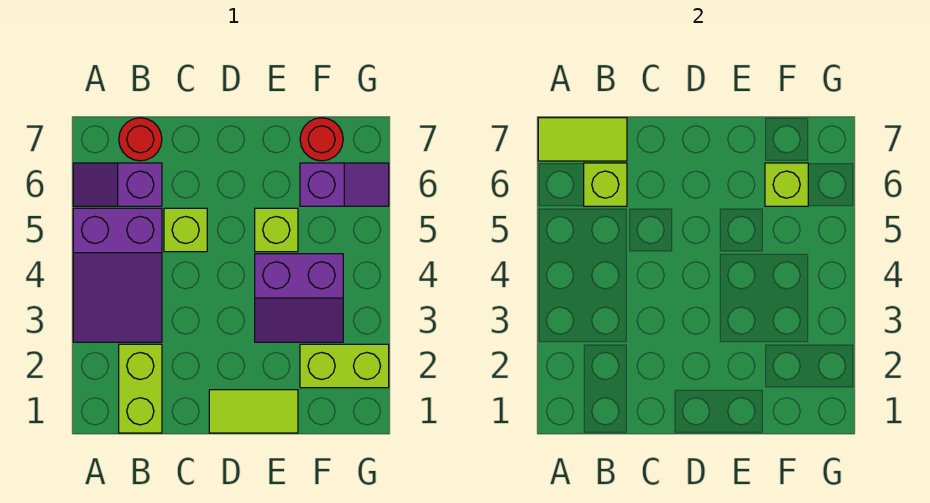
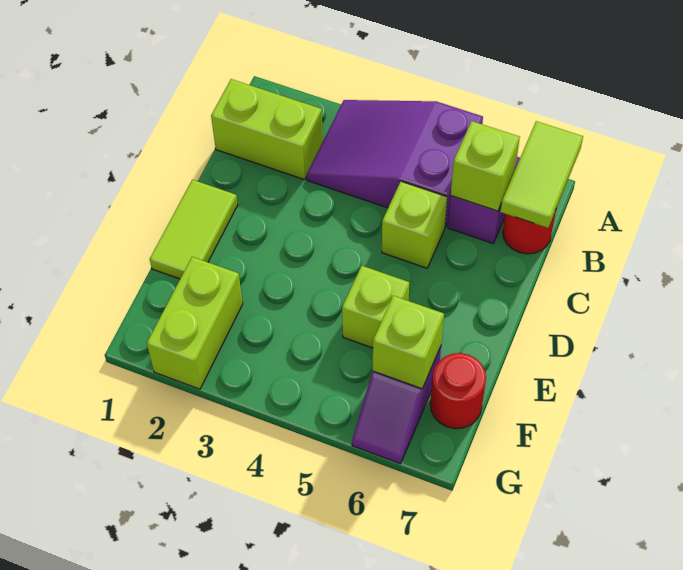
purple 2x2 slope [255,254,343,342] -> none

